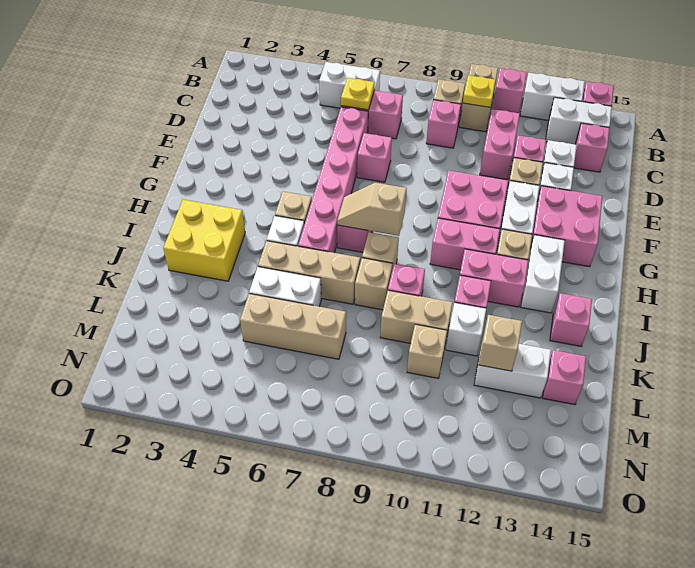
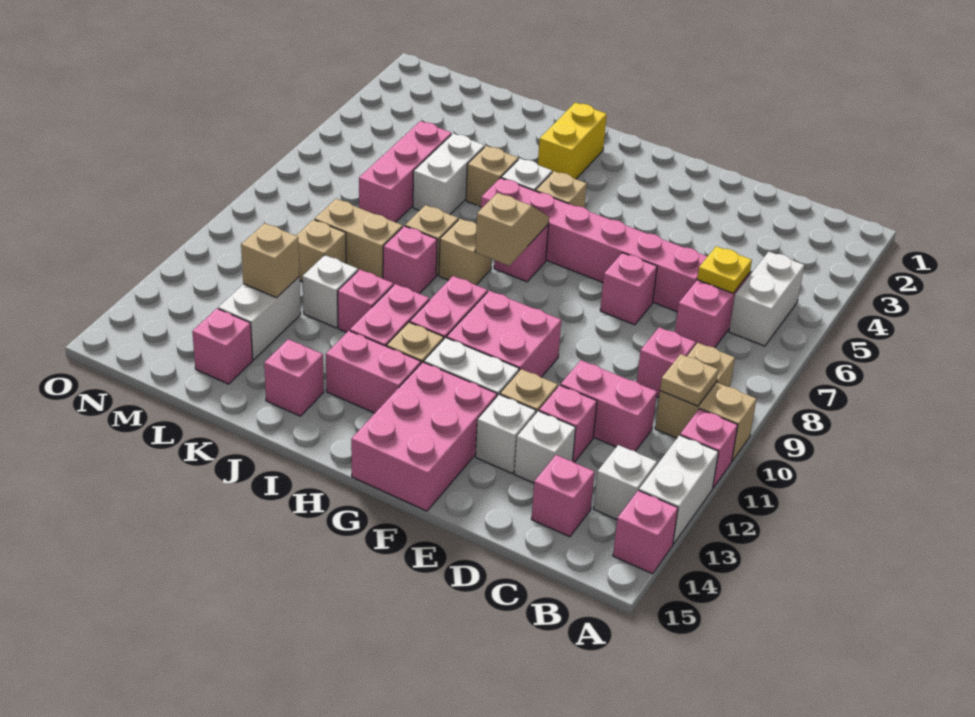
yellow 1x1 plate [463,75,496,107] -> tan 1x1 plate [660,354,718,406]
white 1x2 brick [546,97,612,144] -> white 1x1 brick [594,445,657,519]
pink 2x2 brick [531,186,603,267] -> pink 2x3 brick [351,362,497,511]
white 1x2 brick [521,235,565,313] -> pink 1x2 brick [326,331,421,413]
yellow 2x2 brick [163,200,245,281] -> yellow 1x2 brick [538,103,607,179]
tan 1x3 brick [258,241,360,304] -> tan 1x1 brick [466,146,518,207]
tan 1x2 brick [380,290,453,344] -> tan 1x2 brick turned to [315,199,402,279]
tan 1x3 brick [240,294,346,359] -> pink 1x3 brick [359,121,451,222]

